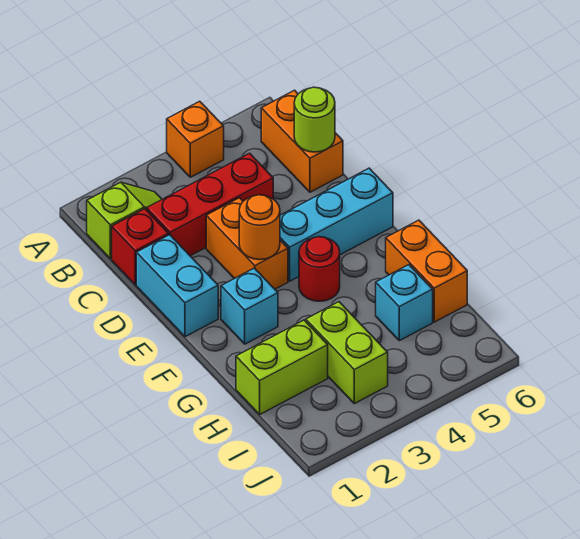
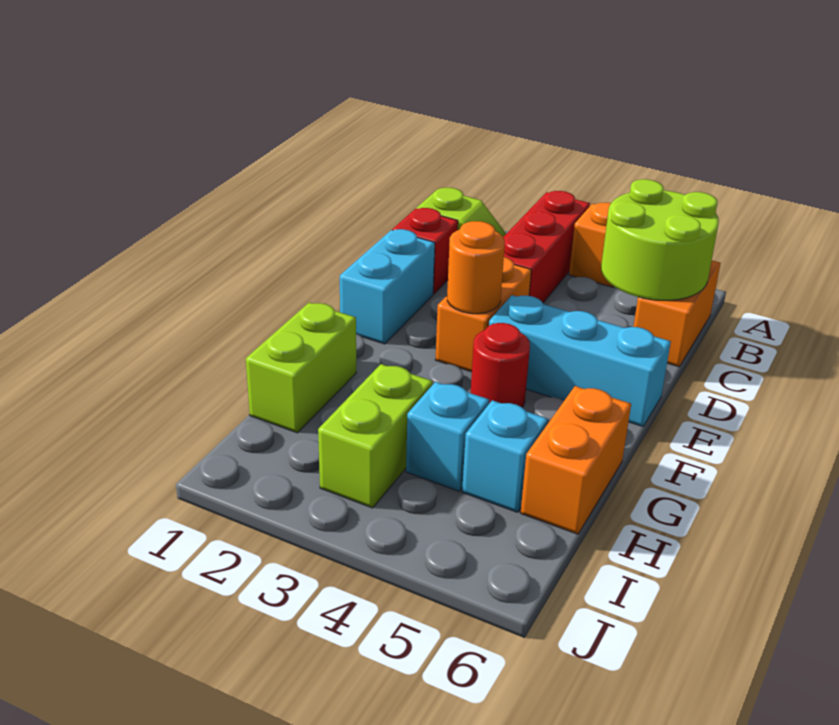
red 1x3 brick [147,153,273,256] -> red 1x3 brick turned to [503,191,590,303]
lime 1x1 round brick [294,87,335,152] -> lime 2x2 round brick [601,179,719,300]
cyan 1x1 brick [221,268,278,344] -> cyan 1x1 brick moved to [406,382,489,491]
lime 1x2 brick [236,320,328,414] -> lime 1x2 brick turned to [246,303,356,433]

